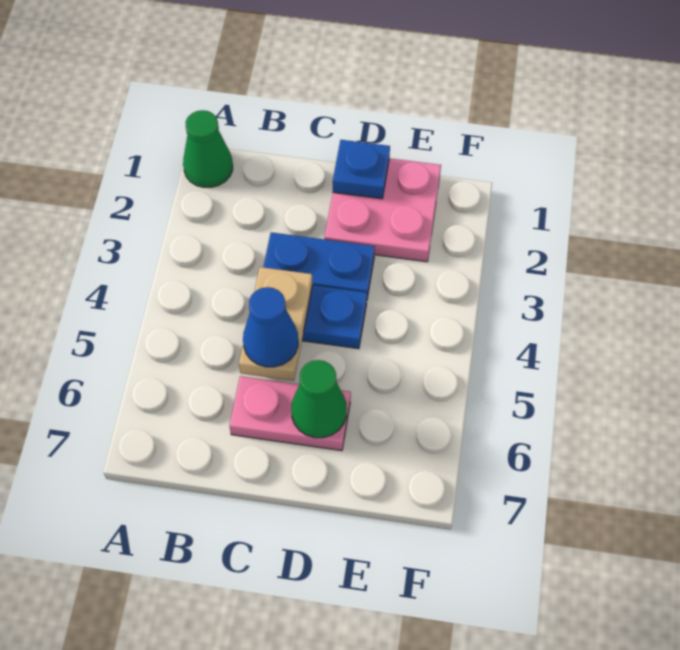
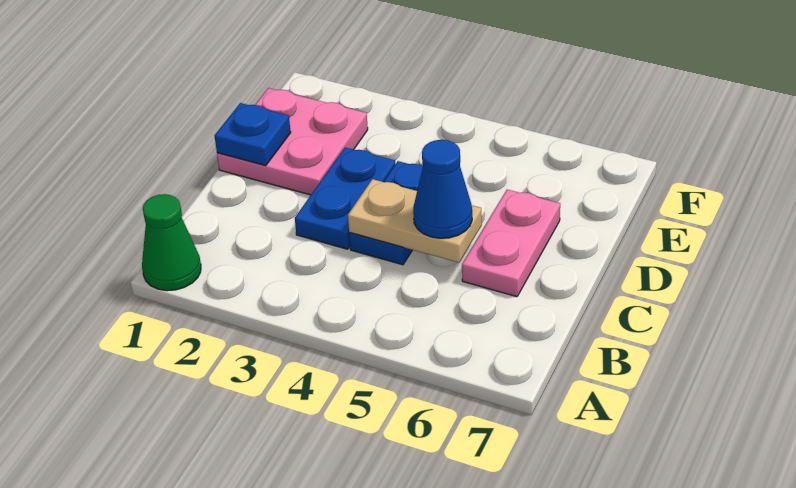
green 1x1 cone [291,360,347,438] -> none

